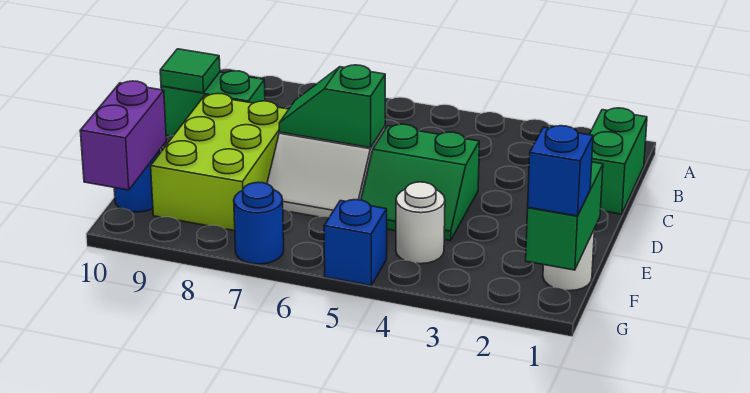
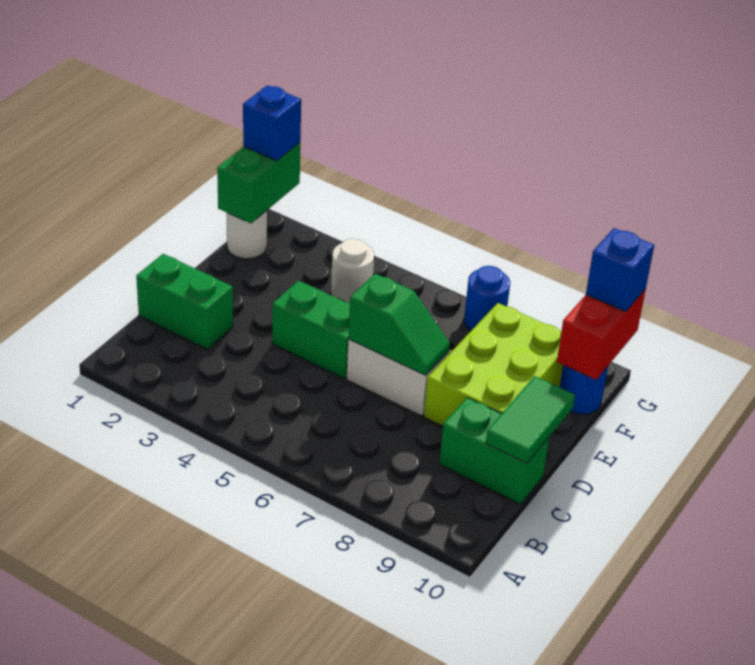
green 1x2 brick [589,108,647,214] -> green 1x2 brick turned to [136,254,233,349]
green 1x1 tile [160,49,220,93] -> green 1x2 tile [486,376,575,463]
purple 1x2 brick [80,81,166,190] -> red 1x2 brick [557,289,646,380]
blue 1x1 brick [324,200,387,286] -> blue 1x1 brick moved to [586,228,654,312]

